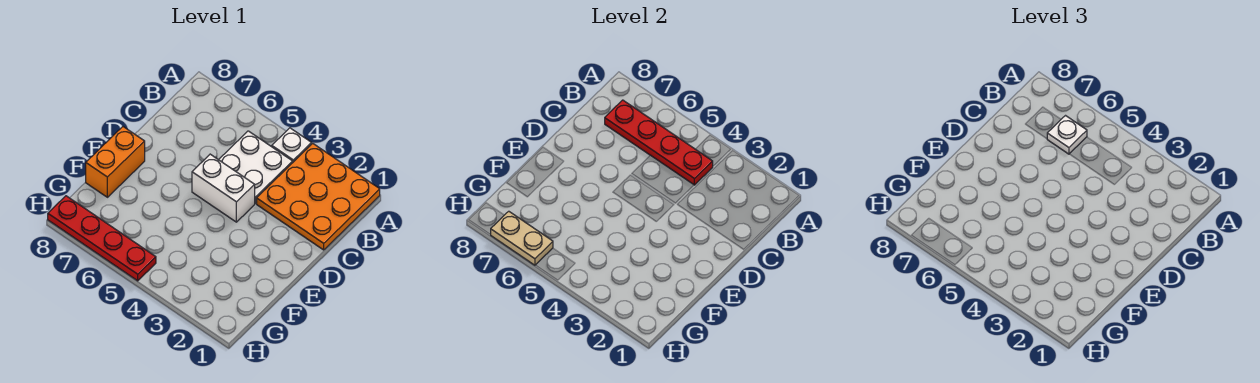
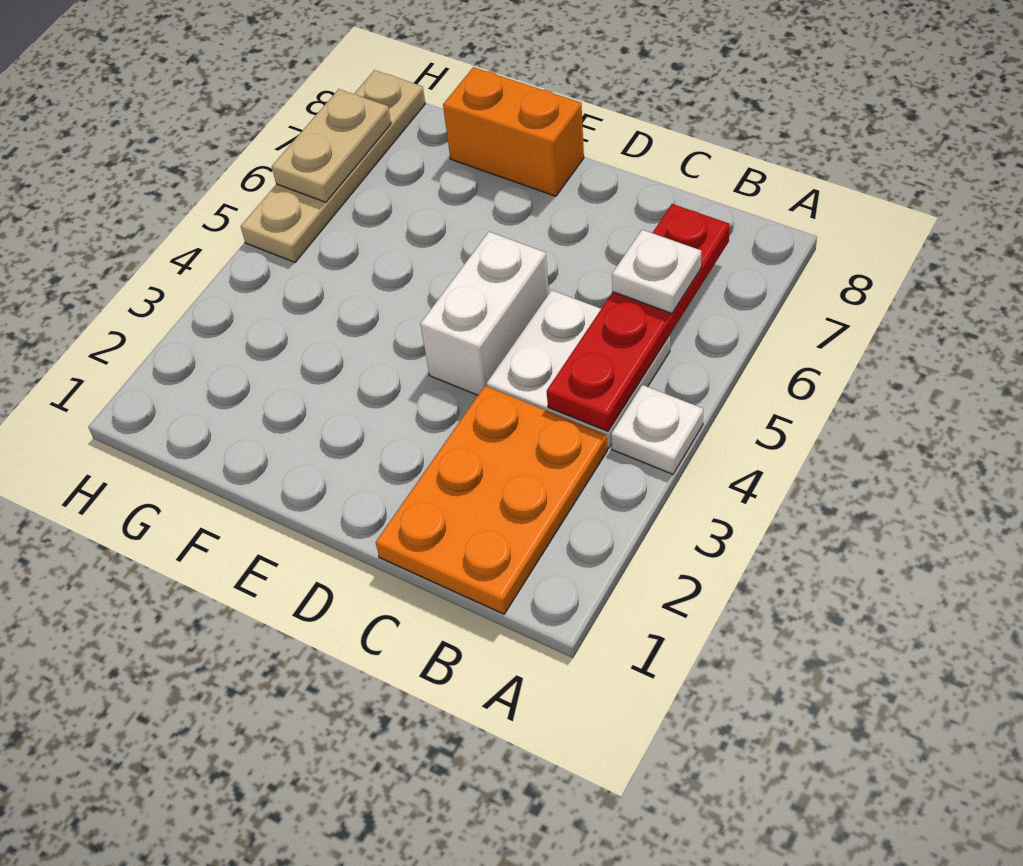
orange 3x3 plate [257,143,380,250] -> orange 2x3 plate [376,386,607,614]
red 1x4 plate [48,196,156,281] -> tan 1x4 plate [241,70,425,262]

